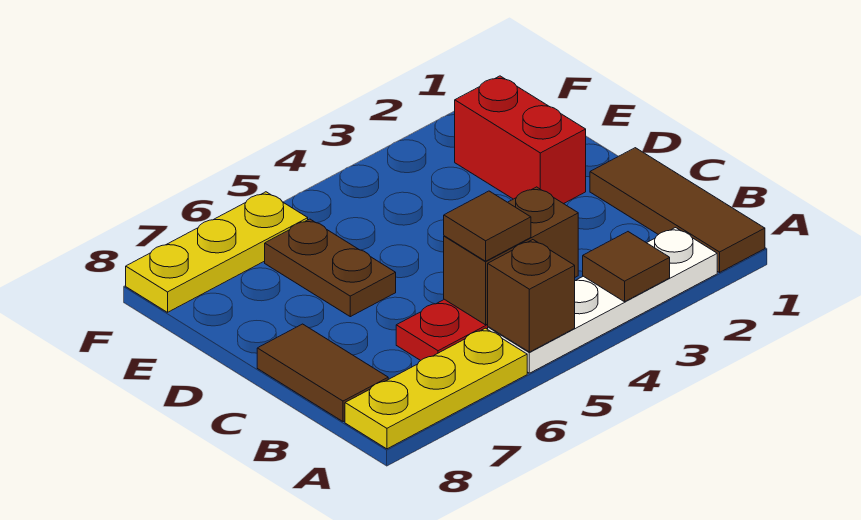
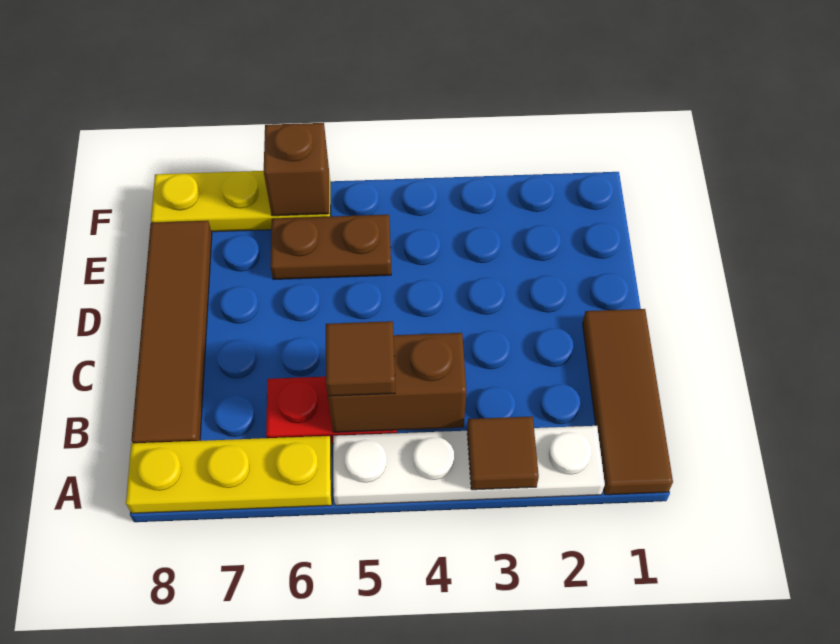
brown 1x1 brick [488,240,575,352] -> brown 1x1 brick moved to [264,123,329,216]
brown 1x2 tile [257,324,388,422] -> brown 1x4 tile [131,221,212,443]
red 1x2 brick [455,76,586,204] -> none
brown 1x2 plate [265,219,396,317] -> brown 1x2 plate turned to [270,215,391,280]

